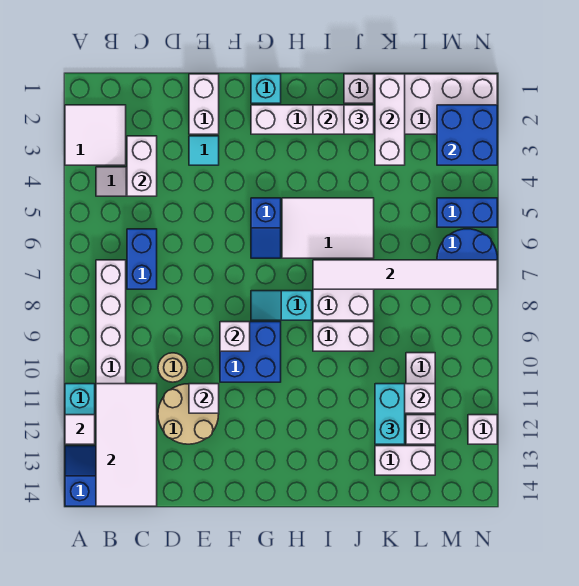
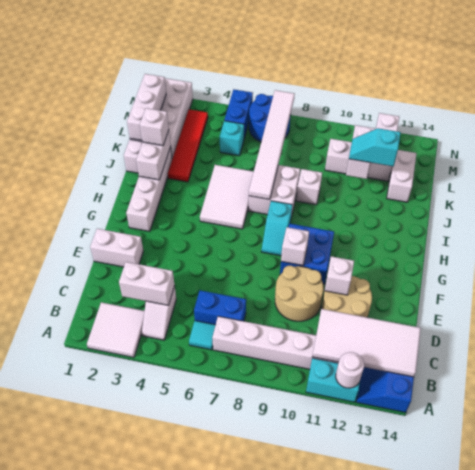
white 1x1 tile [65,415,95,444] -> white 1x1 round brick [336,352,364,388]
tan 1x1 round brick [158,353,187,382] -> tan 2x2 round brick [275,266,324,321]
cyan 1x1 tile [189,136,219,165] -> cyan 1x1 tile moved to [189,321,215,350]
cyan 1x1 brick [251,74,281,103] -> cyan 1x1 brick moved to [220,121,244,156]
blue 1x2 slope [251,198,281,258] -> none
white 1x2 brick [313,322,374,351] -> white 1x1 brick [296,169,322,205]
none -> red 1x4 tile [168,109,208,182]
white 1x3 brick [375,74,405,165] -> white 1x3 brick turned to [127,74,166,140]
cyan 1x2 brick [375,384,405,444] -> cyan 1x2 slope [349,128,401,166]
blue 2x2 brick [437,105,497,165] -> none

